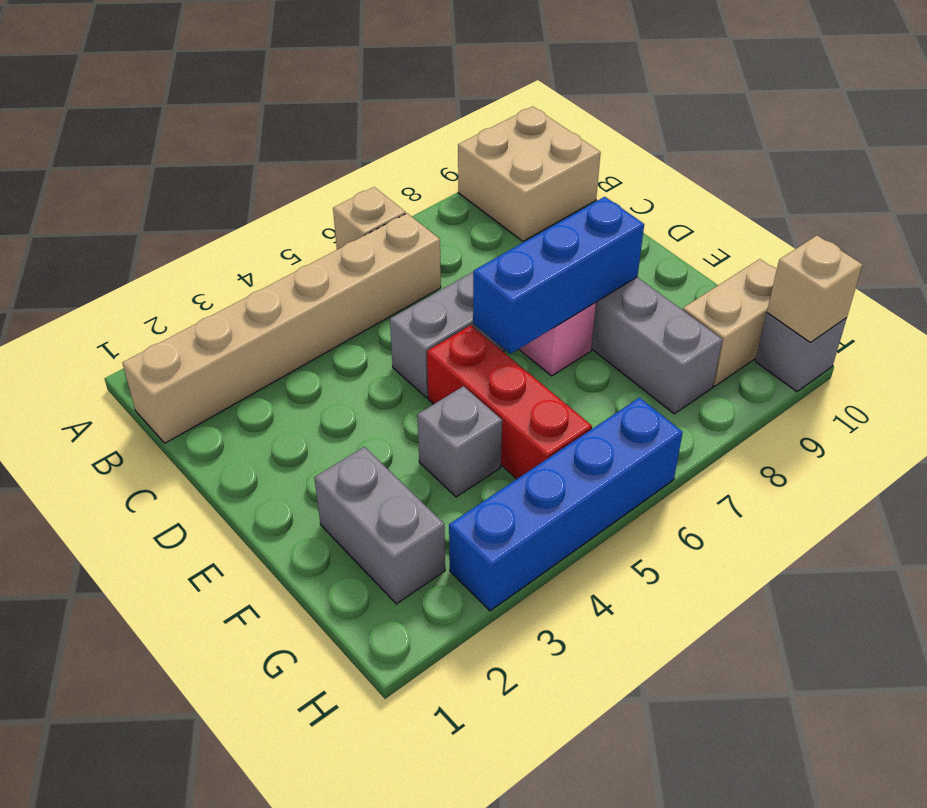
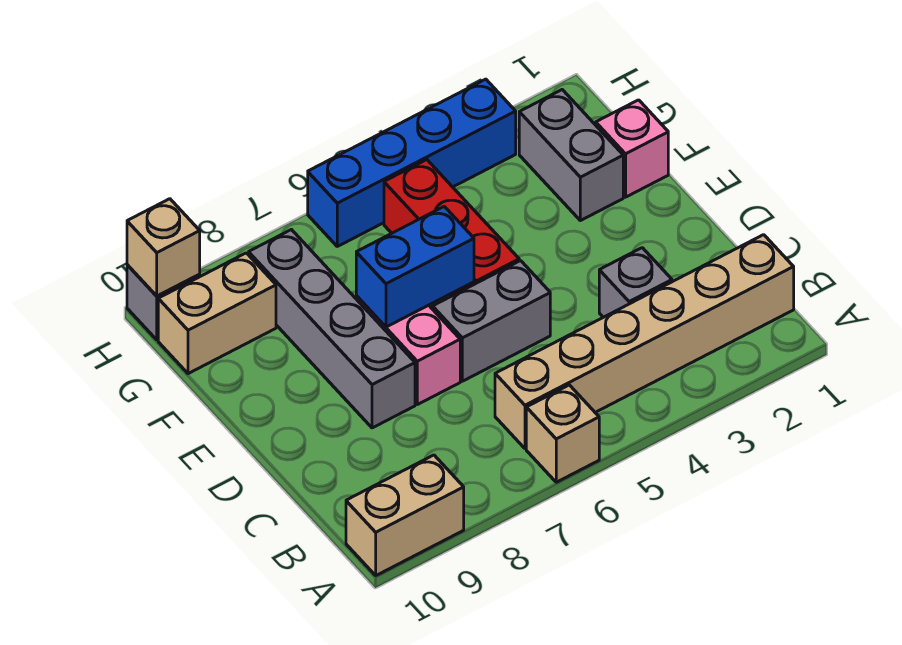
tan 2x2 brick [458,107,601,241] -> tan 1x2 brick [346,455,464,575]
blue 1x3 brick [473,197,644,354] -> blue 1x2 brick [356,206,474,327]
none -> pink 1x1 brick [596,100,668,197]
grey 1x1 brick [417,386,502,497] -> grey 1x1 brick moved to [599,248,672,317]

